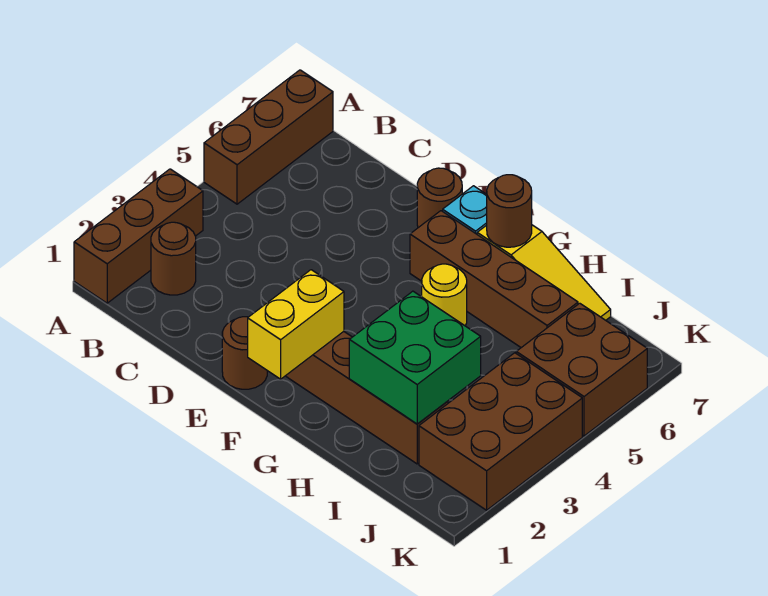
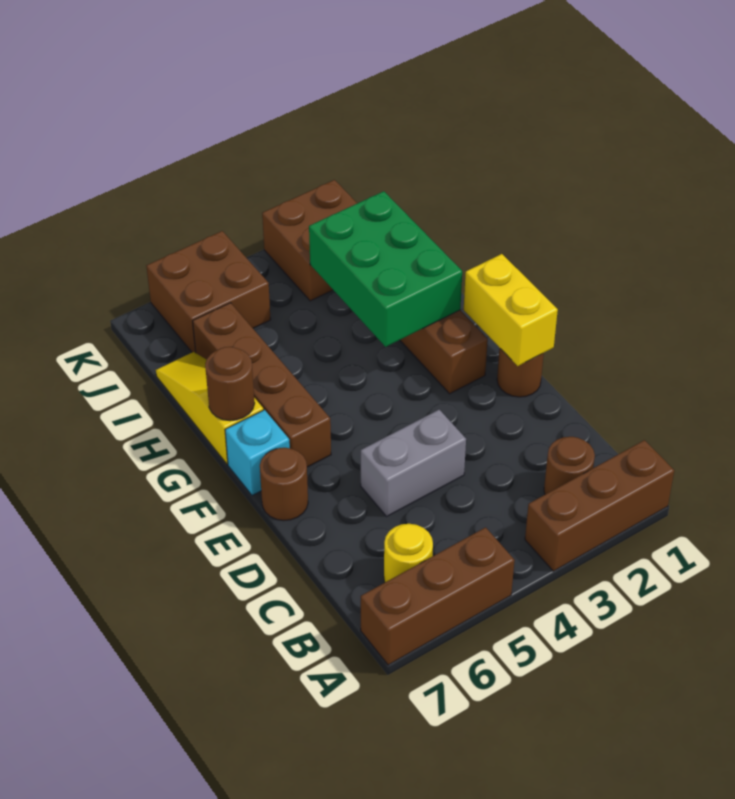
none -> grey 1x2 brick [361,410,466,516]
yellow 1x2 brick [248,270,344,379] -> yellow 1x2 brick turned to [464,254,558,366]
yellow 1x1 round brick [421,264,467,326] -> yellow 1x1 round brick moved to [384,524,433,582]
green 2x2 brick [349,291,481,424] -> green 2x3 brick [309,191,462,347]
brown 2x3 brick [419,353,582,510] -> brown 2x2 brick [262,180,357,301]

